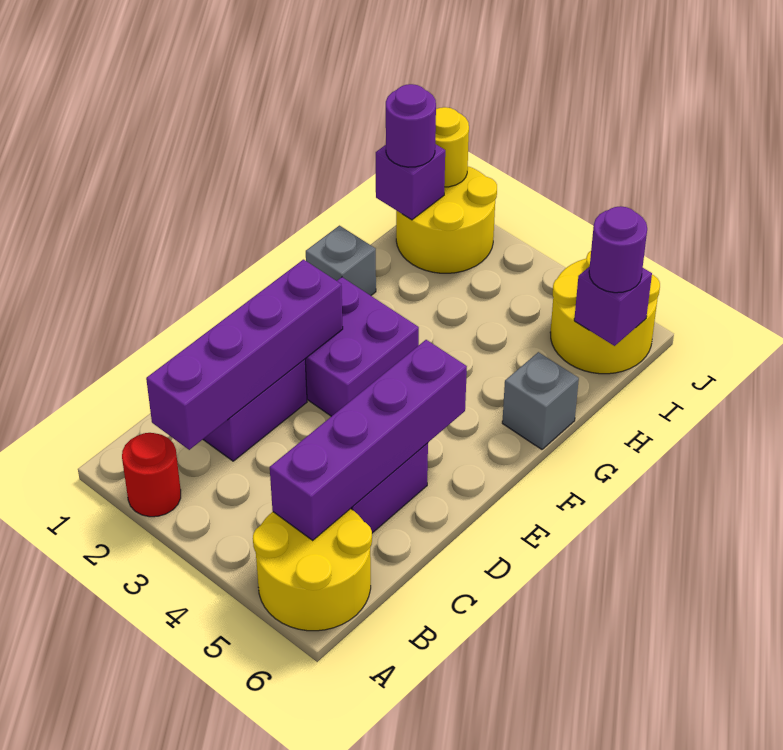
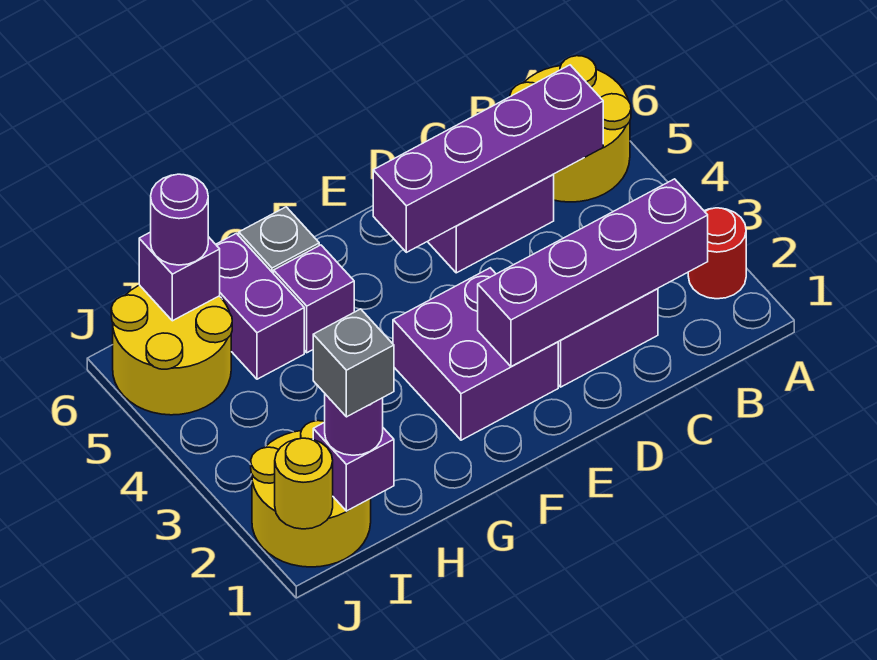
grey 1x1 brick [306,226,376,296] -> grey 1x1 brick moved to [313,309,394,417]
none -> purple 1x1 brick [274,245,354,353]
none -> purple 1x2 brick [216,233,304,379]

